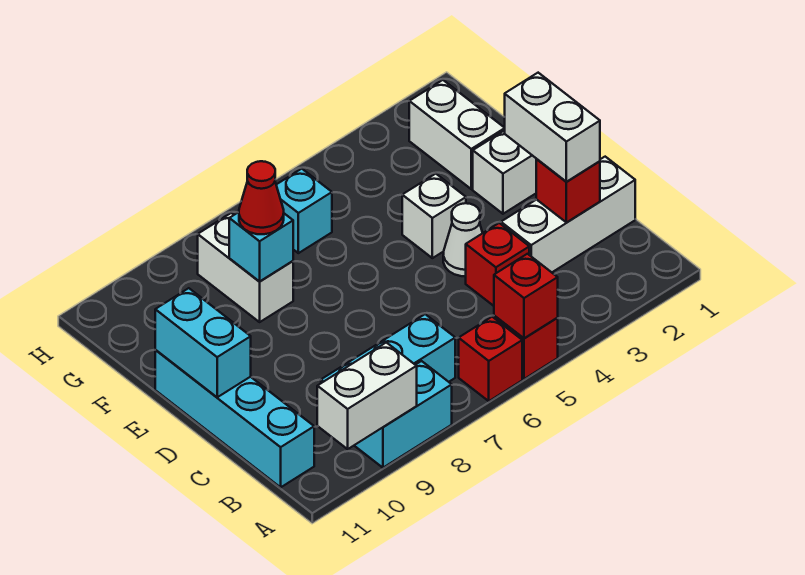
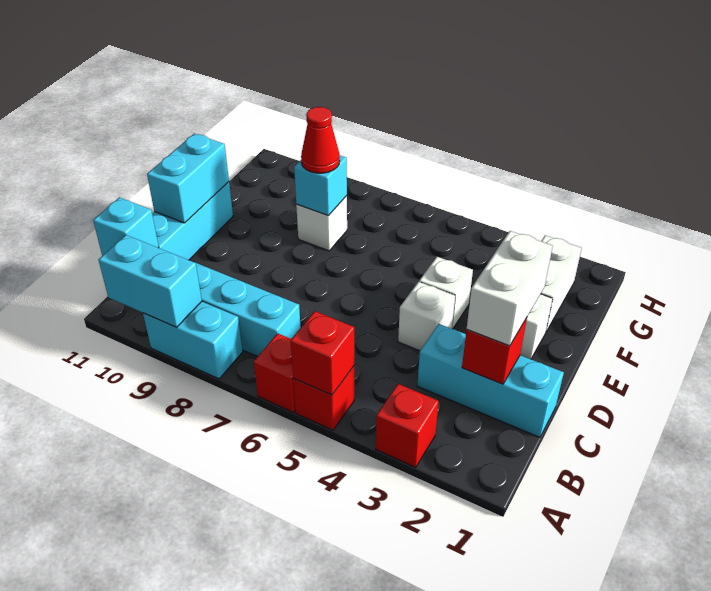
white 1x2 brick [317,342,417,449] -> cyan 1x2 brick [99,235,202,327]
white 1x3 brick [501,157,635,272] -> cyan 1x3 brick [417,324,564,437]
red 1x1 brick [466,223,529,306] -> red 1x1 brick moved to [376,384,439,467]
white 1x1 cone [443,203,482,276] -> white 1x1 brick [398,282,455,351]
white 1x2 brick [198,213,293,322] -> white 1x1 brick [296,196,347,251]
cyan 1x1 brick [276,169,332,253] -> cyan 1x1 brick moved to [93,197,159,256]

